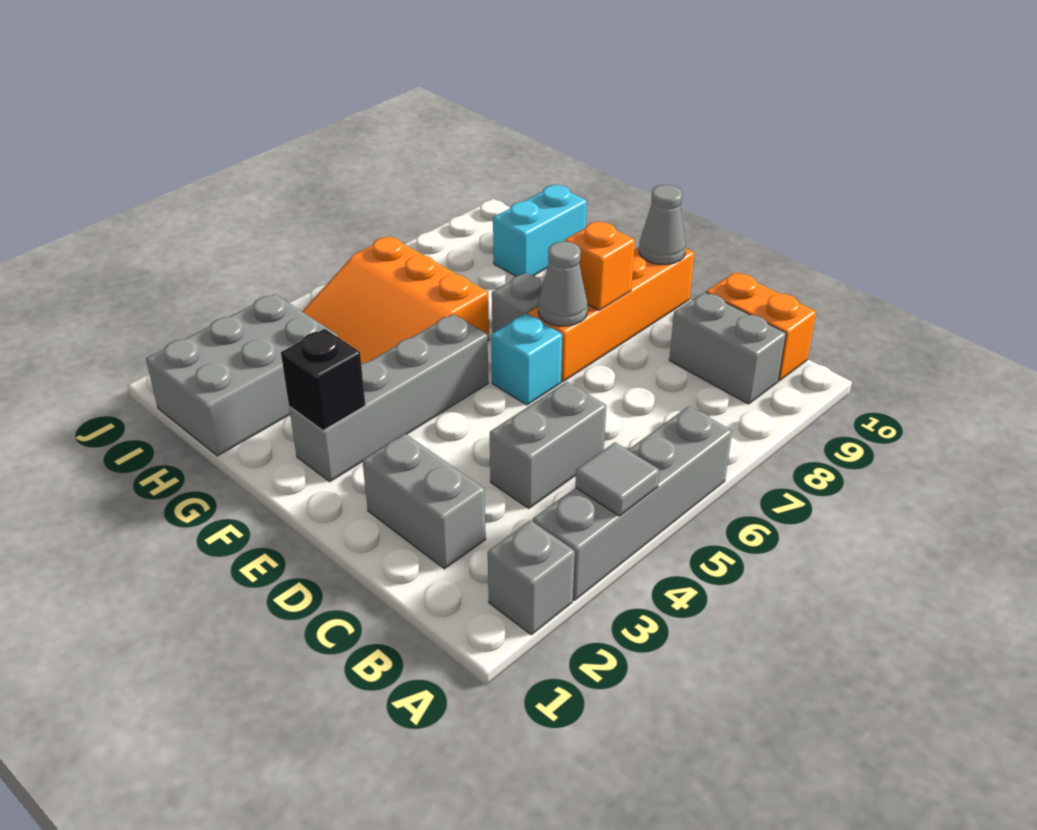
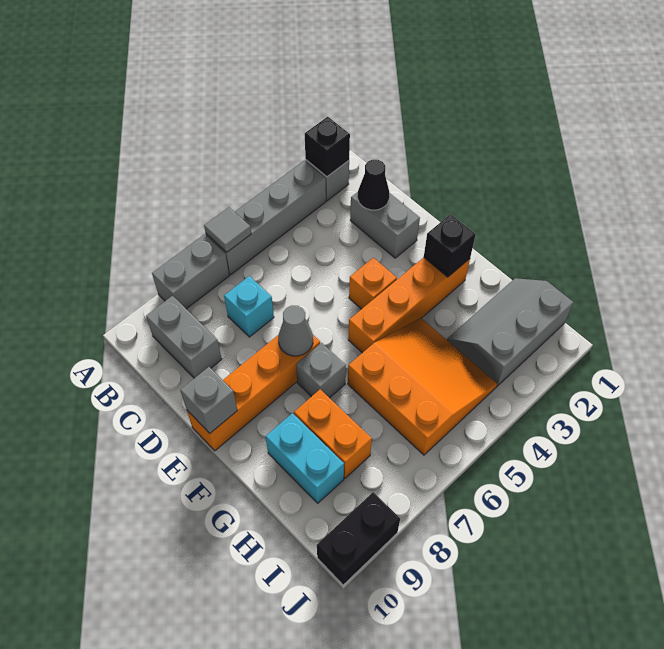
none -> black 1x1 brick [305,117,350,177]
grey 1x1 tile [575,442,659,516] -> grey 1x1 tile moved to [204,207,251,252]
orange 1x2 brick [706,272,816,381] -> orange 1x2 brick moved to [294,390,372,478]
none -> black 1x1 cone [358,160,389,210]
grey 1x2 brick [490,382,606,508] -> grey 1x2 brick moved to [152,234,229,309]
cyan 1x1 brick [491,314,562,405] -> cyan 1x1 brick moved to [224,276,274,337]
orange 1x1 brick [565,221,635,310] -> orange 1x1 brick moved to [349,258,397,309]
grey 1x1 cone [639,185,686,264] -> grey 1x1 brick [180,367,237,433]
grey 1x4 brick [289,314,488,482] -> orange 1x4 brick [348,257,470,353]
grey 2x3 brick [146,294,338,456] -> grey 2x3 slope [447,278,573,386]
cyan 1x2 brick [493,185,587,276] -> cyan 1x2 brick turned to [266,413,344,503]
none -> black 1x2 brick [317,492,400,585]

